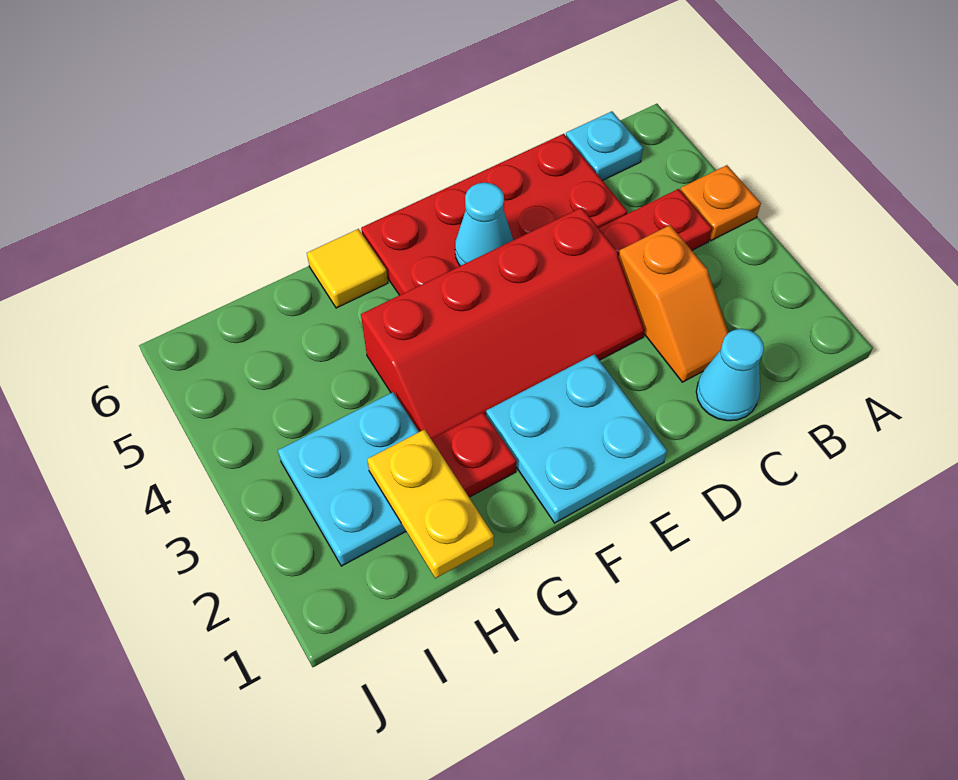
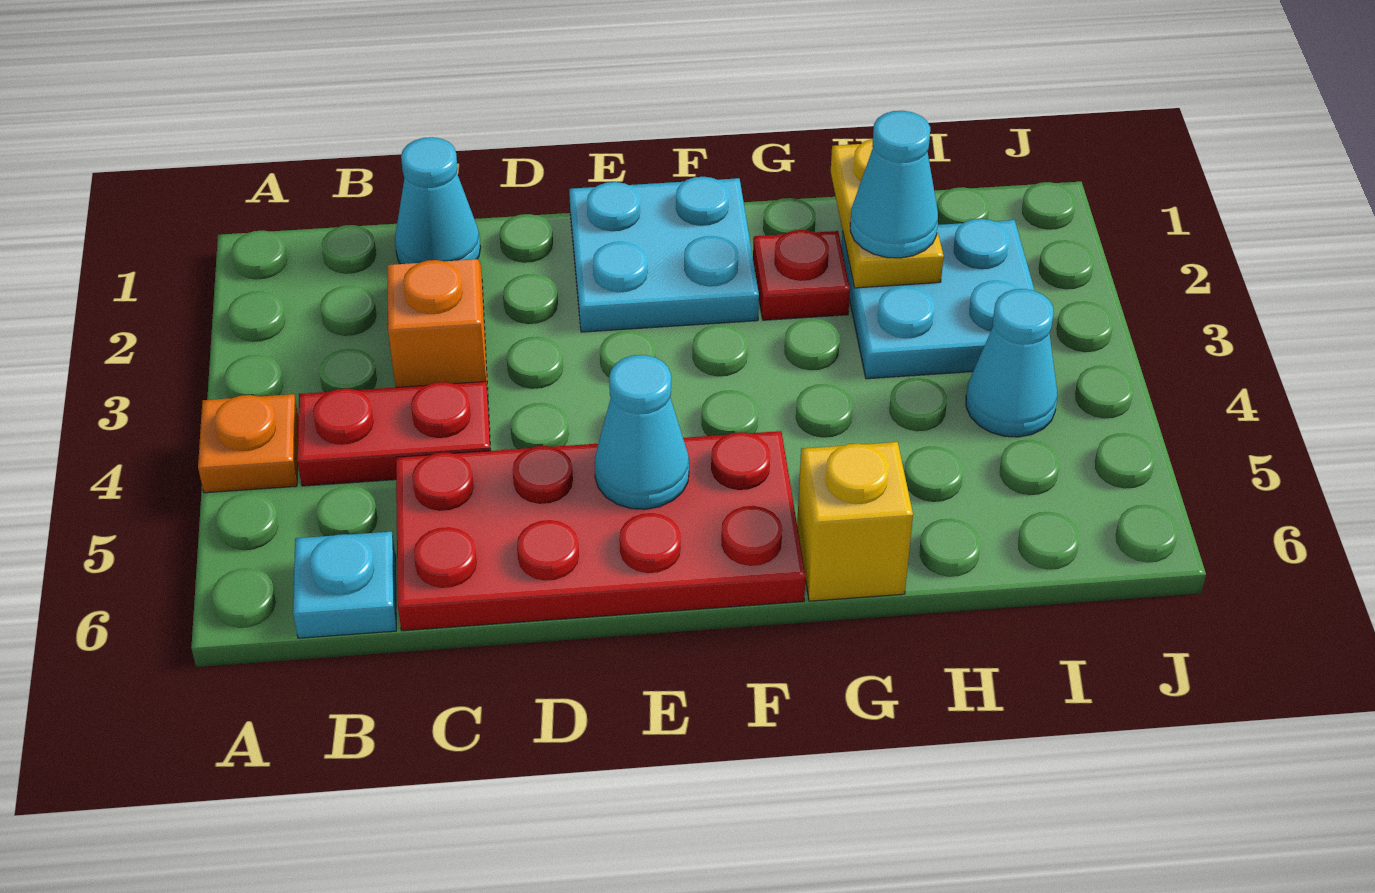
red 2x4 slope [361,207,645,439] -> none
yellow 1x1 tile [307,229,388,308] -> yellow 1x1 brick [797,442,913,601]
none -> cyan 1x1 cone [850,111,938,258]
none -> cyan 1x1 cone [966,289,1057,437]

